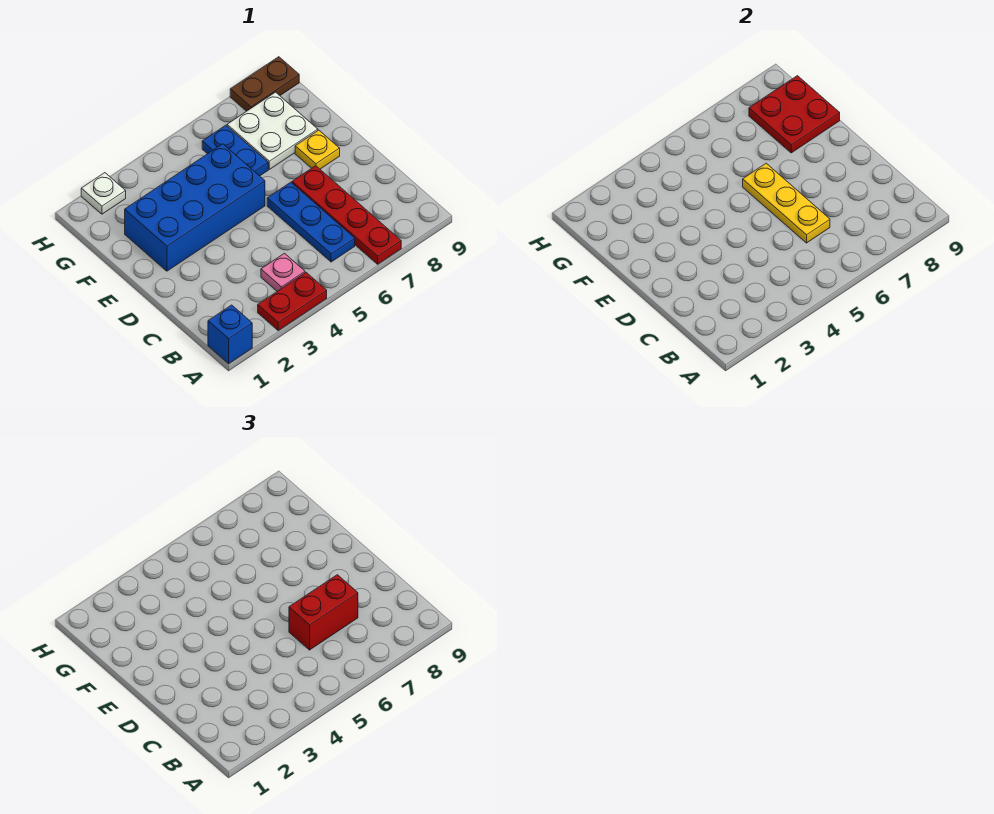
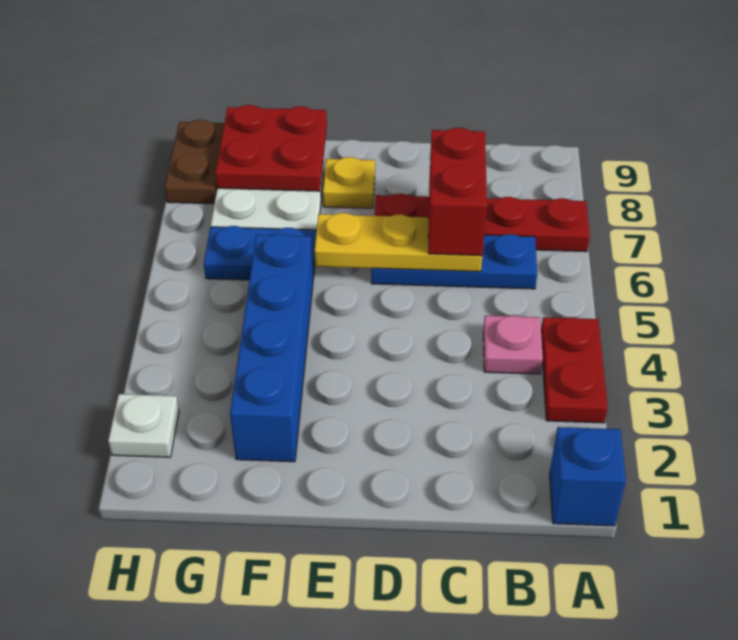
blue 2x4 brick [125,144,265,271] -> blue 1x4 brick [230,234,313,462]

